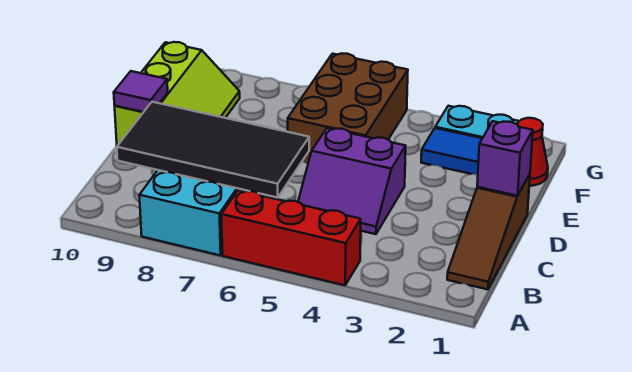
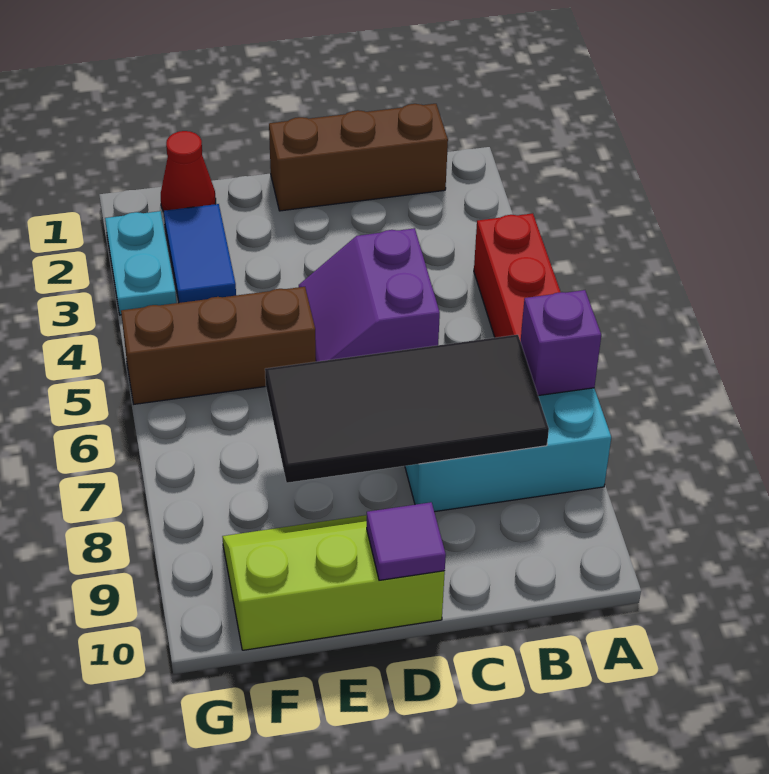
brown 1x3 slope [447,174,530,289] -> brown 1x3 brick [269,104,448,211]
black 2x4 tile [117,102,309,198] -> black 2x4 tile turned to [265,335,549,483]
purple 2x2 slope [298,128,406,234] -> purple 2x2 slope turned to [299,228,440,362]
purple 1x1 brick [477,121,533,196] -> purple 1x1 brick moved to [521,290,601,396]
brown 2x3 brick [288,54,408,164] -> brown 1x3 brick [121,287,316,404]

